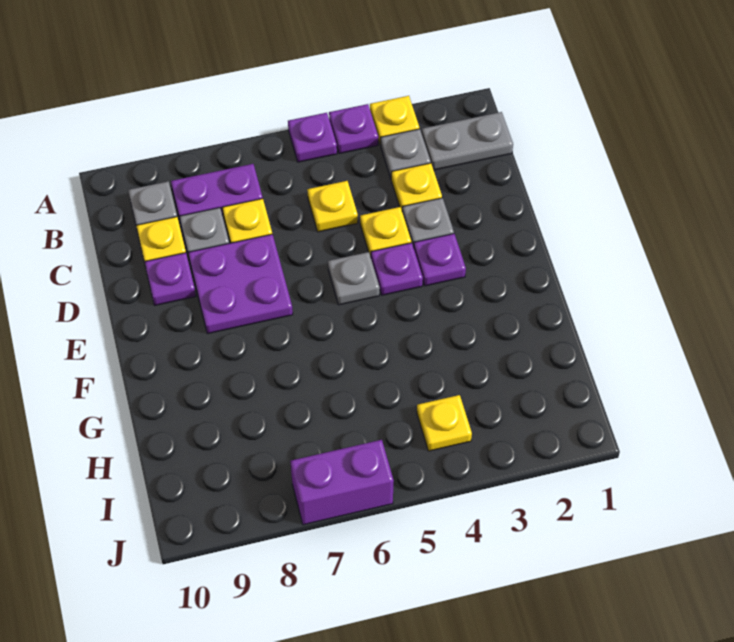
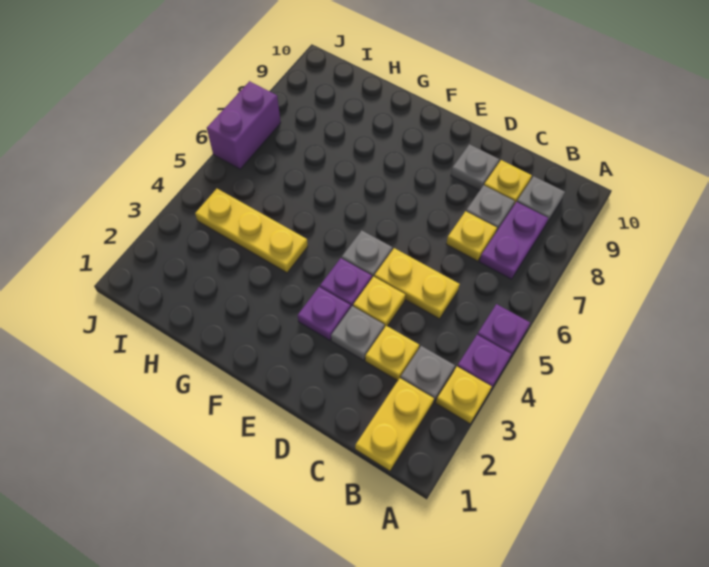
grey 1x2 plate [422,112,513,170] -> yellow 1x2 plate [355,378,434,471]
yellow 1x1 plate [307,181,358,232] -> yellow 1x2 plate [374,248,460,319]
purple 2x2 plate [188,234,293,334] -> none
purple 1x1 plate [145,253,196,305] -> grey 1x1 plate [451,144,499,190]
yellow 1x1 plate [417,395,472,451] -> yellow 1x3 plate [195,189,308,273]

